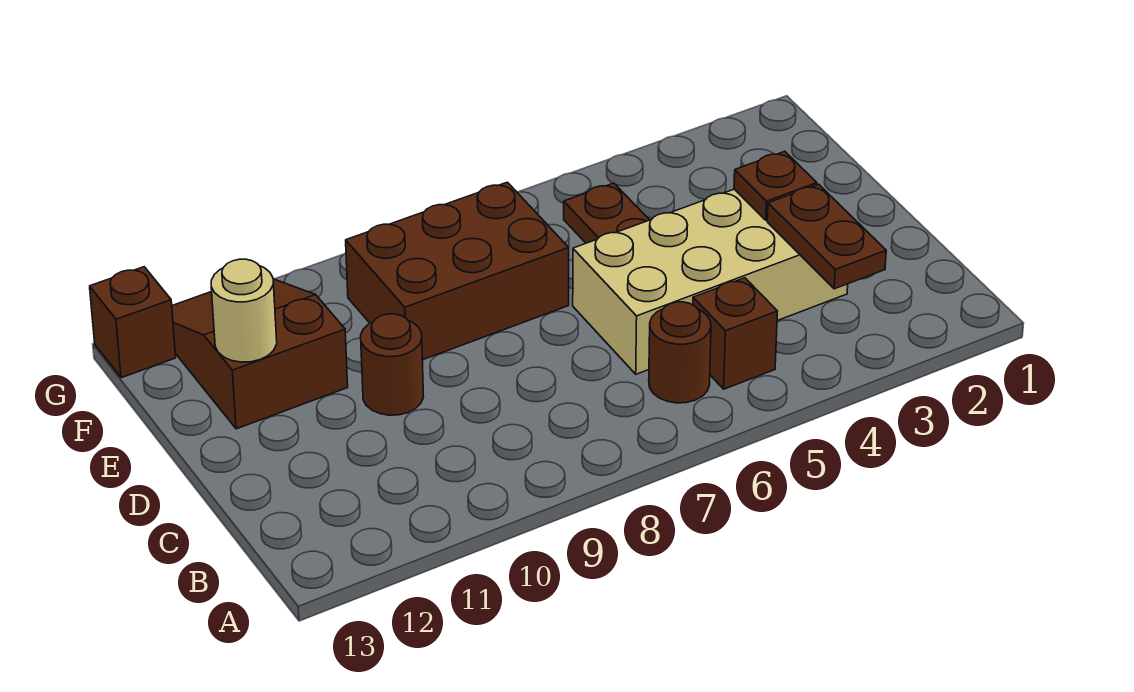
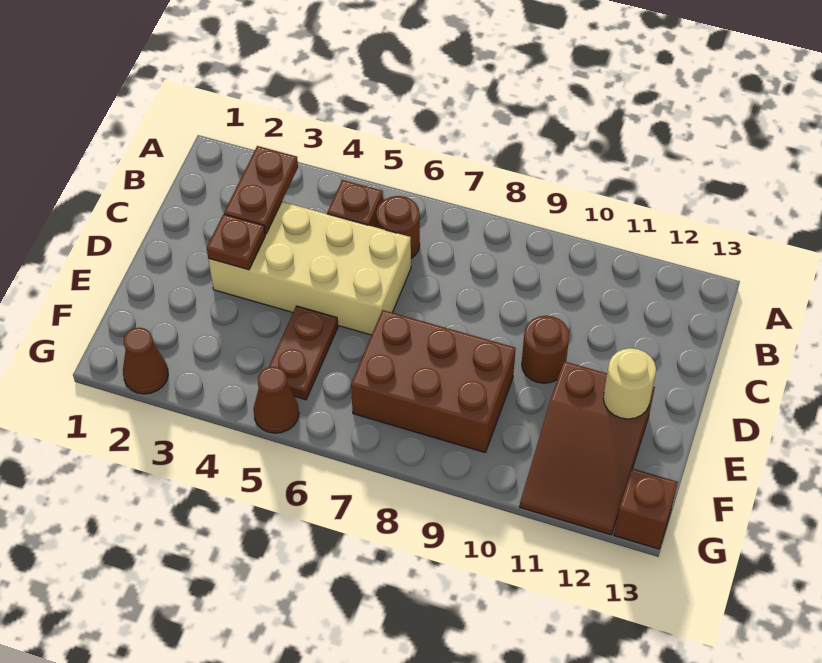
none -> brown 1x1 cone [123,328,168,394]
none -> brown 1x1 cone [253,367,299,433]

